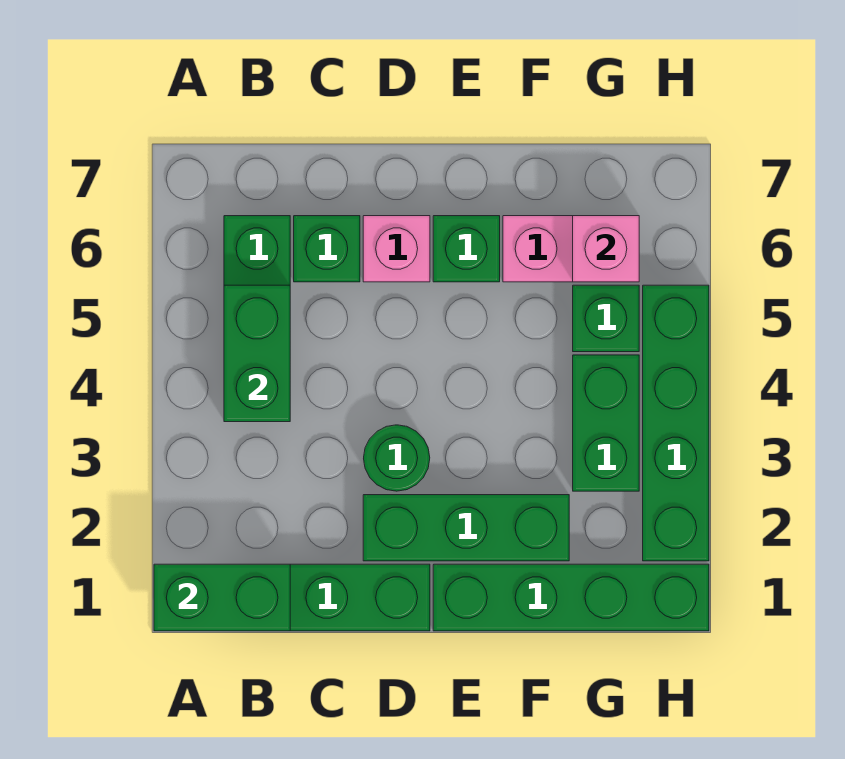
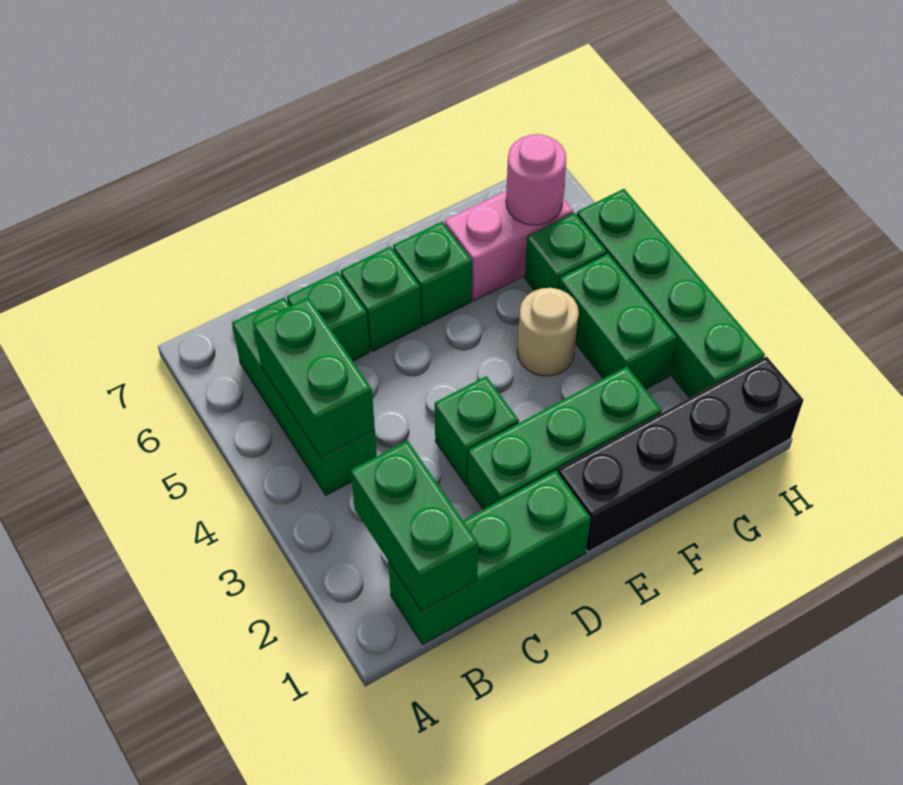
green 1x2 brick [154,564,290,631] -> green 1x2 brick turned to [351,441,478,611]
green 1x1 round brick [364,425,430,491] -> green 1x1 brick [435,376,519,485]
pink 1x1 brick [363,216,430,282] -> green 1x1 brick [341,246,421,351]
green 1x4 brick [433,564,709,631] -> black 1x4 brick [558,357,804,552]
none -> tan 1x1 round brick [517,288,579,376]
pink 1x1 brick [573,216,639,282] -> pink 1x1 round brick [506,134,566,225]

